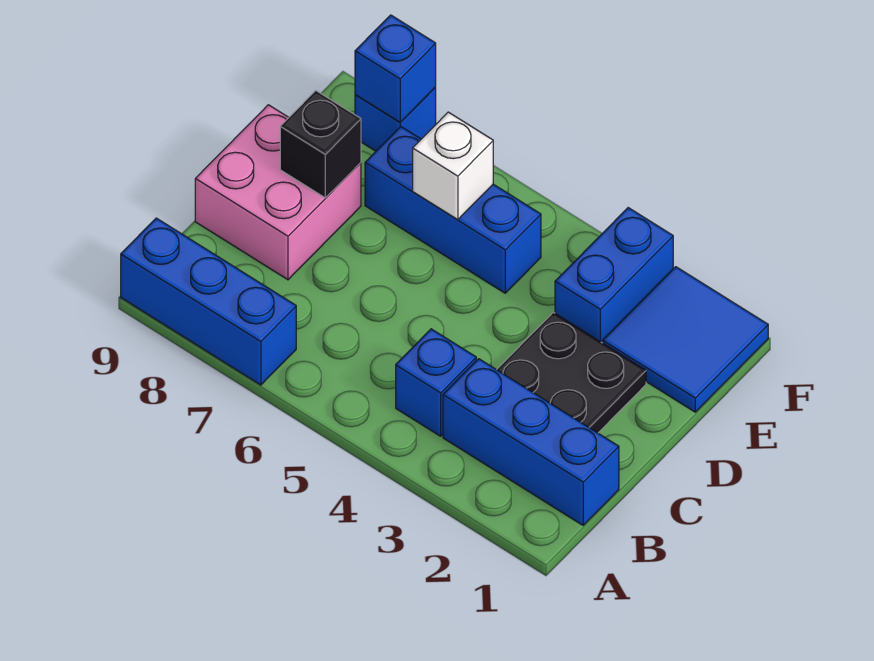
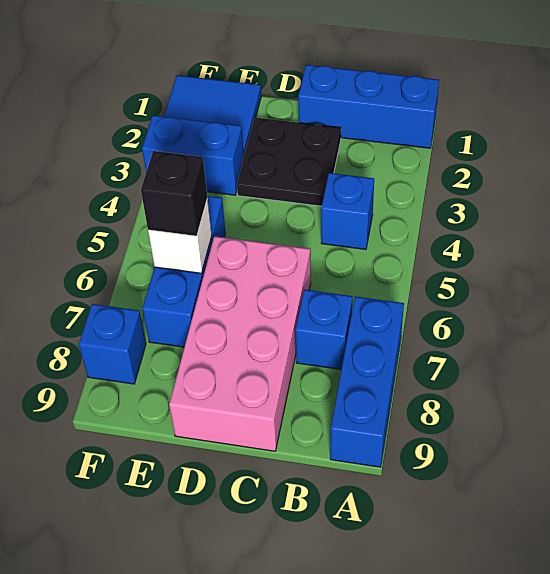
blue 1x3 brick [443,359,619,525] -> blue 1x3 brick turned to [298,65,439,148]
pink 2x2 brick [195,105,361,280] -> pink 2x4 brick [169,236,311,451]
black 1x1 brick [280,91,361,198] -> black 1x1 brick moved to [141,151,207,236]
blue 1x1 brick [355,15,436,122] -> blue 1x1 brick moved to [295,290,353,370]

